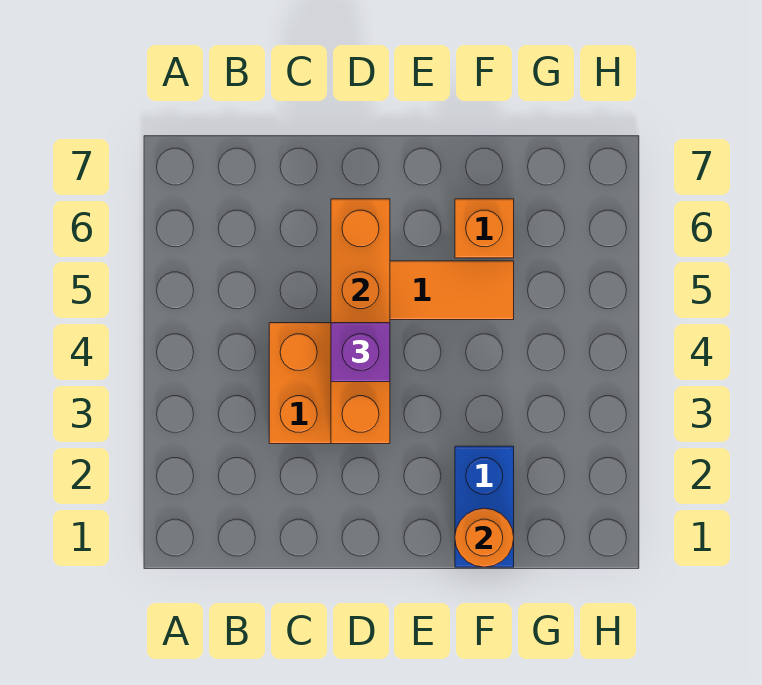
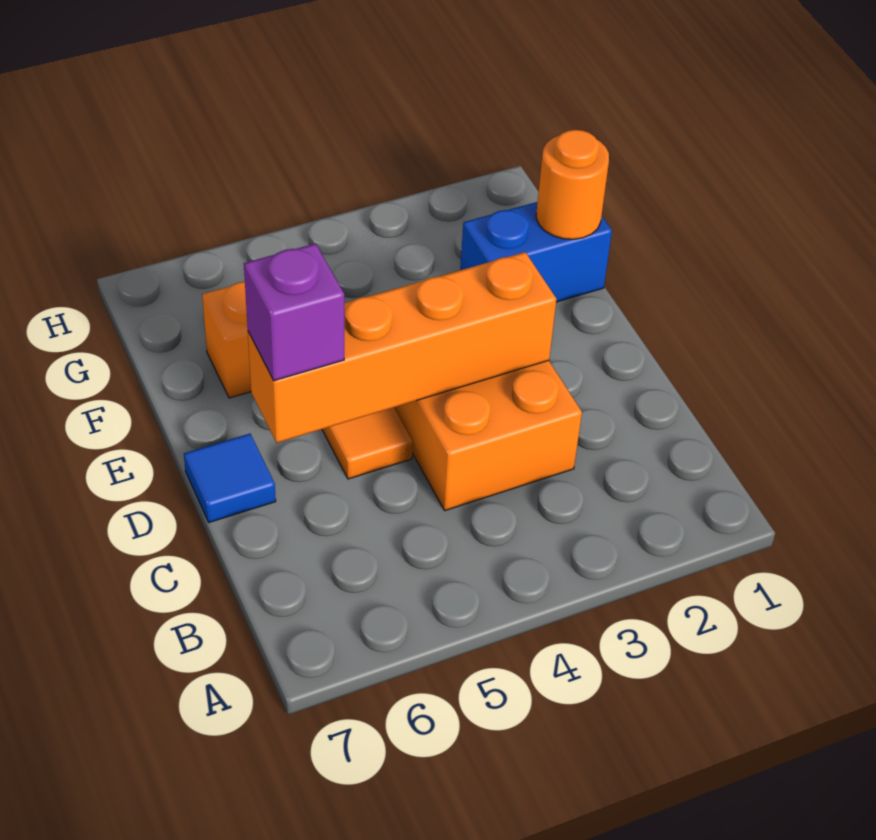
purple 1x1 brick [331,323,390,382] -> purple 1x1 brick moved to [244,244,344,381]
none -> blue 1x1 tile [184,434,276,522]

